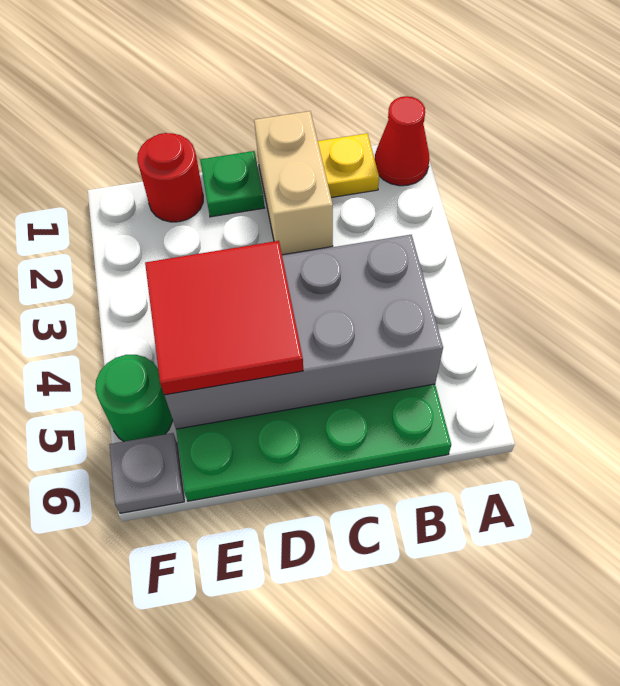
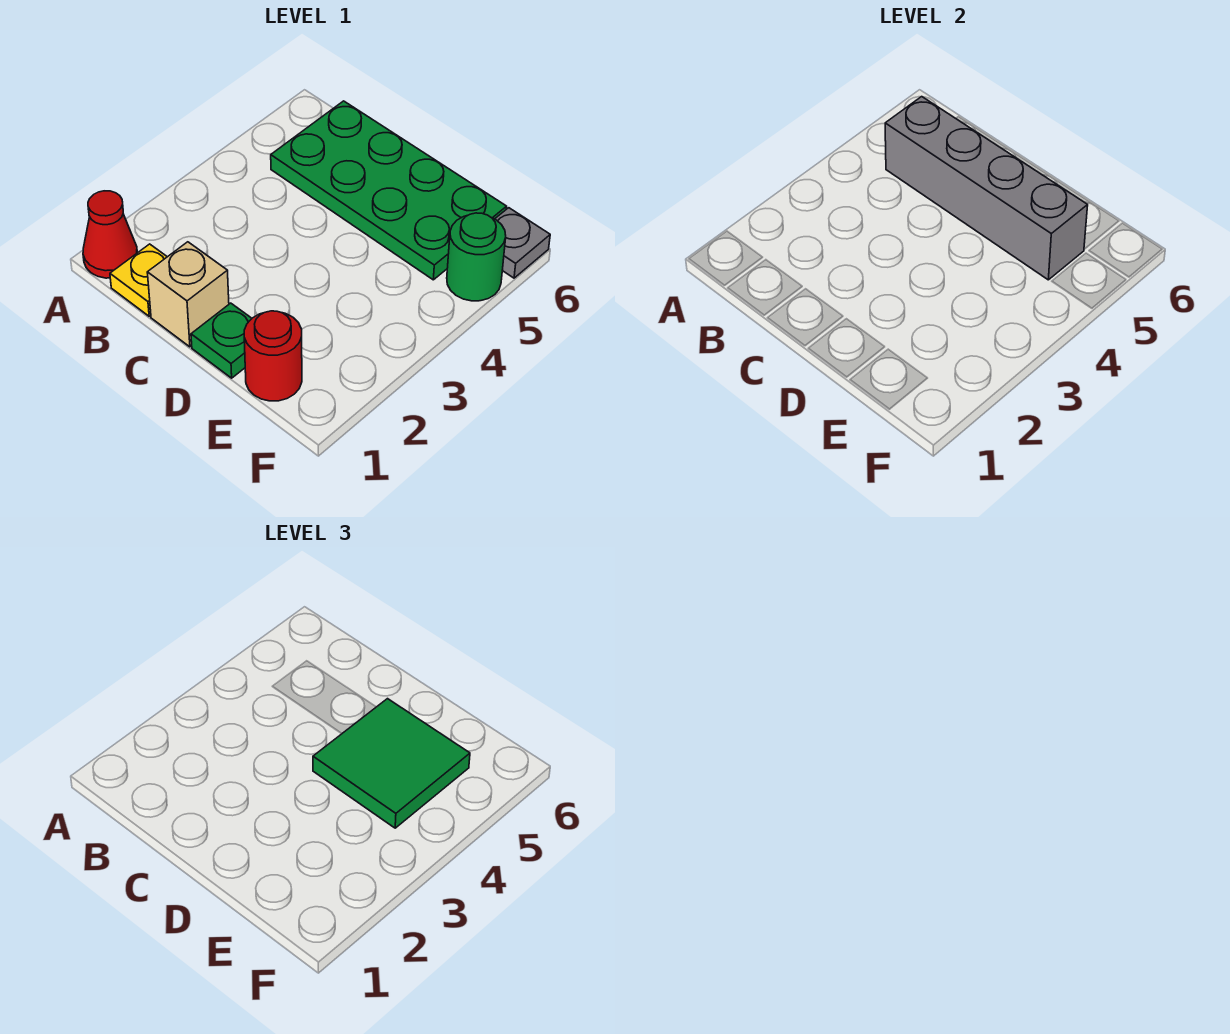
grey 2x4 brick [165,235,443,429] -> grey 1x4 brick [885,97,1088,280]
tan 1x2 brick [254,111,333,255] -> tan 1x1 brick [147,242,229,347]
red 2x2 tile [145,241,303,395] -> green 2x2 tile [313,699,470,828]

